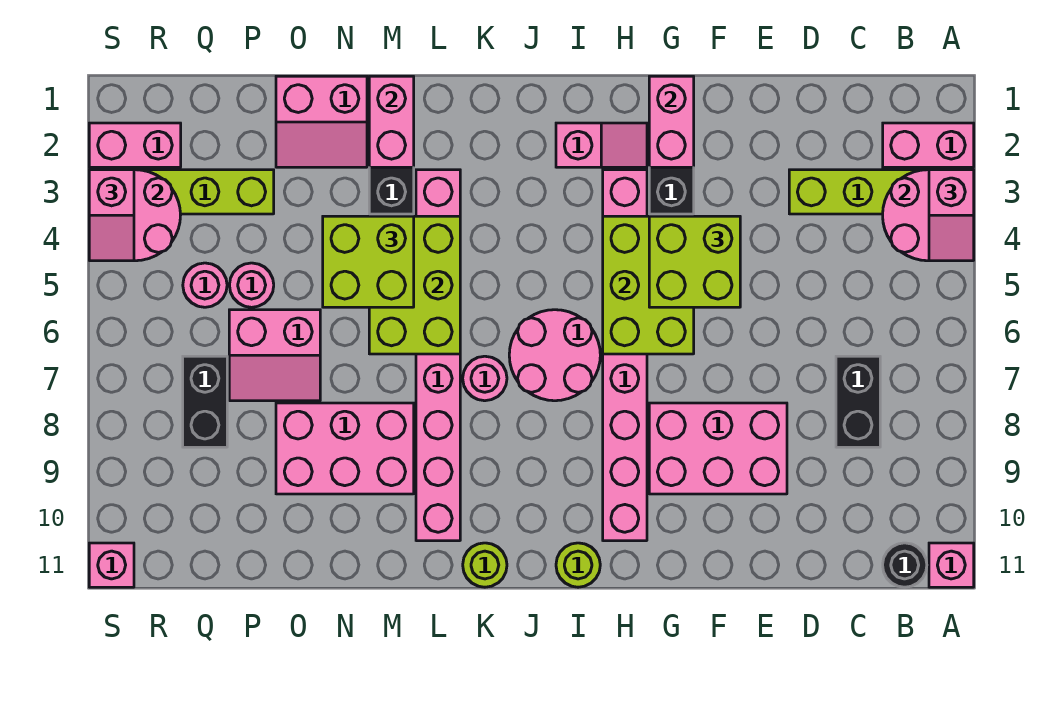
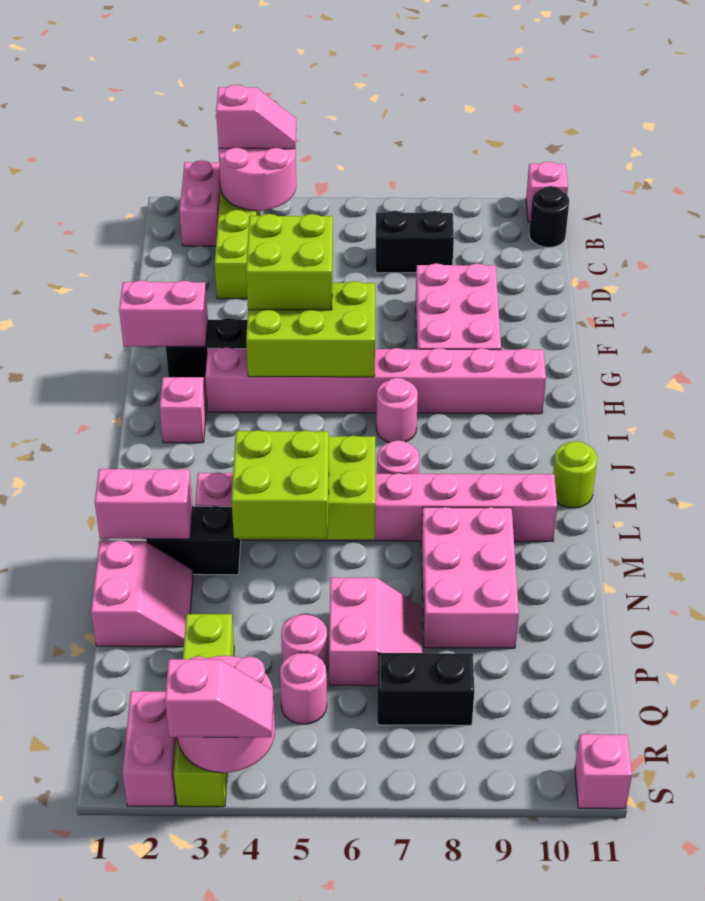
pink 2x2 round brick [509,310,600,401] -> pink 1x1 round brick [376,378,418,442]
lime 1x1 round brick [556,543,600,587] -> none

